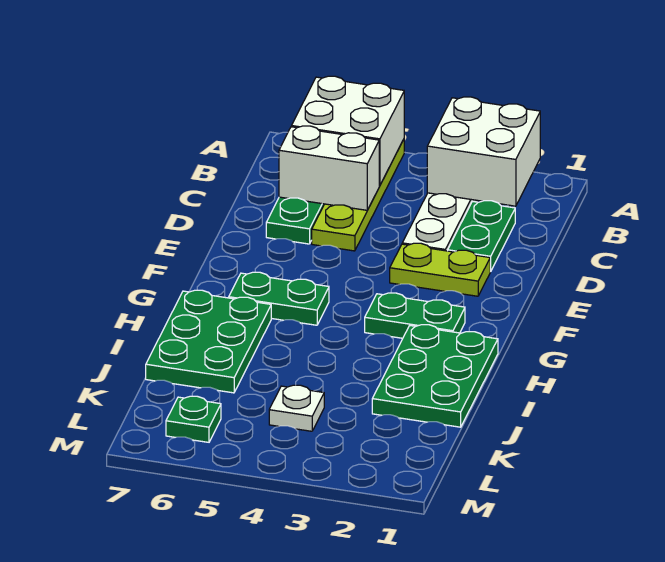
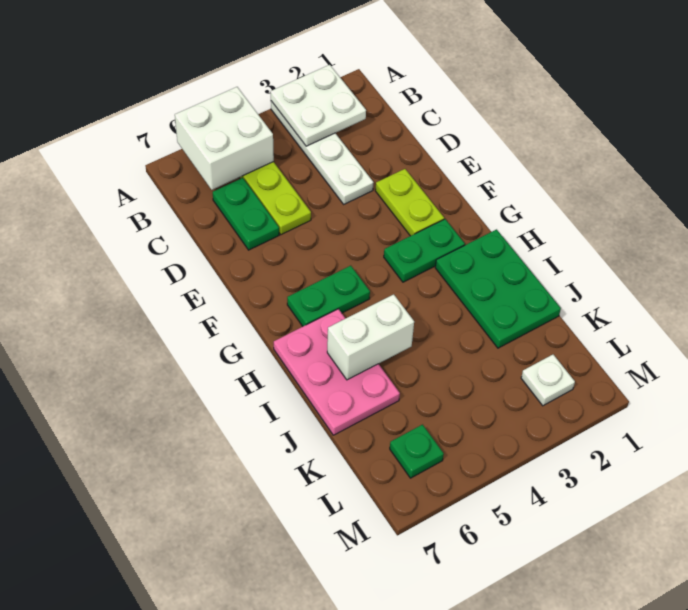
white 2x2 brick [427,97,540,206] -> white 2x2 plate [271,65,366,146]
green 1x2 plate [448,201,515,271] -> none
white 1x2 brick [279,126,379,210] -> white 1x2 brick moved to [327,294,414,380]
lime 1x2 plate [390,243,491,296] -> lime 1x2 plate turned to [375,169,444,236]
green 2x3 plate [146,290,271,393] -> pink 2x3 plate [274,309,400,435]
white 1x1 plate [269,385,324,431] -> white 1x1 plate moved to [521,355,575,406]

